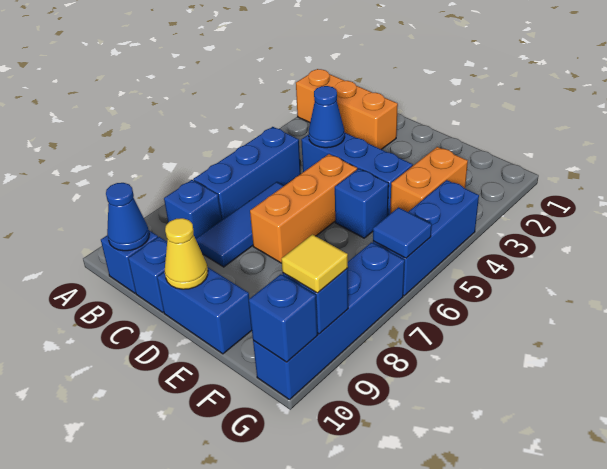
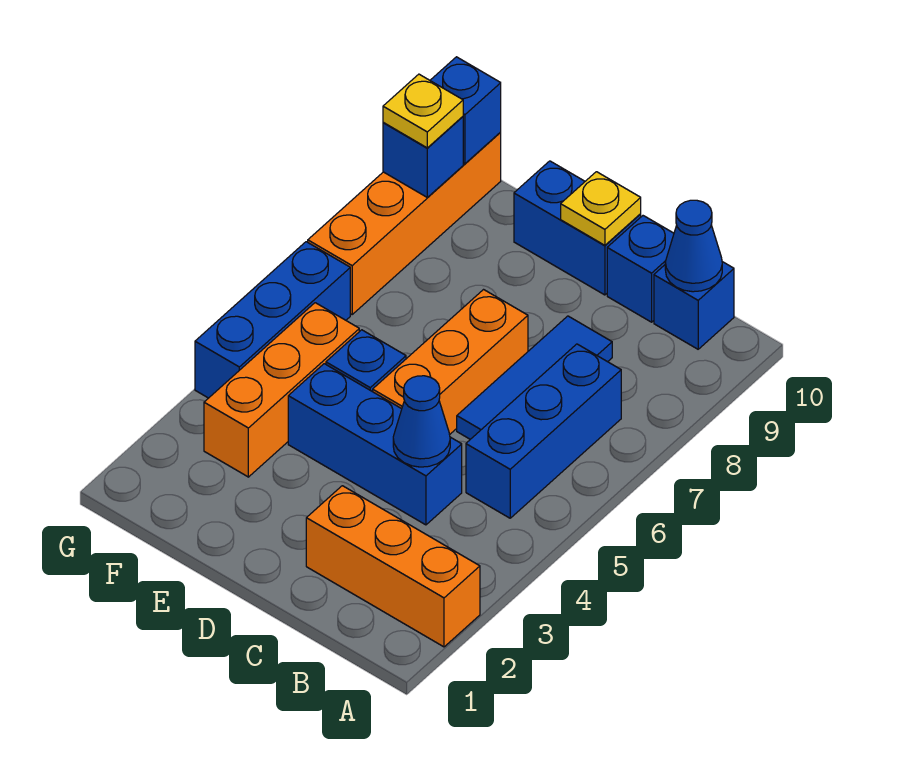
blue 1x1 brick [164,180,222,239] -> none
yellow 1x1 cone [165,218,208,289] -> yellow 1x1 plate [561,172,641,245]
orange 1x2 brick [390,147,468,214] -> orange 1x3 brick [204,303,359,477]
blue 1x1 tile [373,208,432,258] -> none
blue 1x4 brick [253,242,405,400] -> orange 1x4 brick [308,132,501,314]
yellow 1x1 tile [281,235,348,293] -> yellow 1x1 plate [383,74,463,148]

